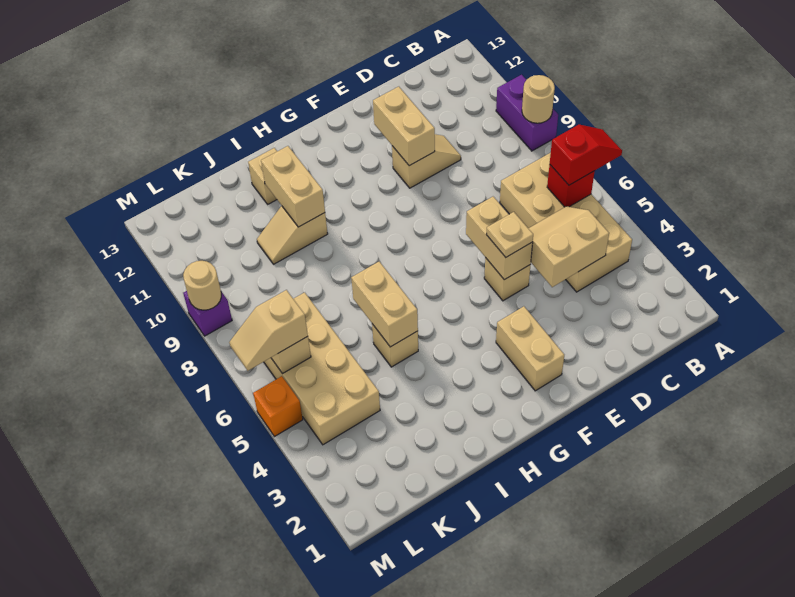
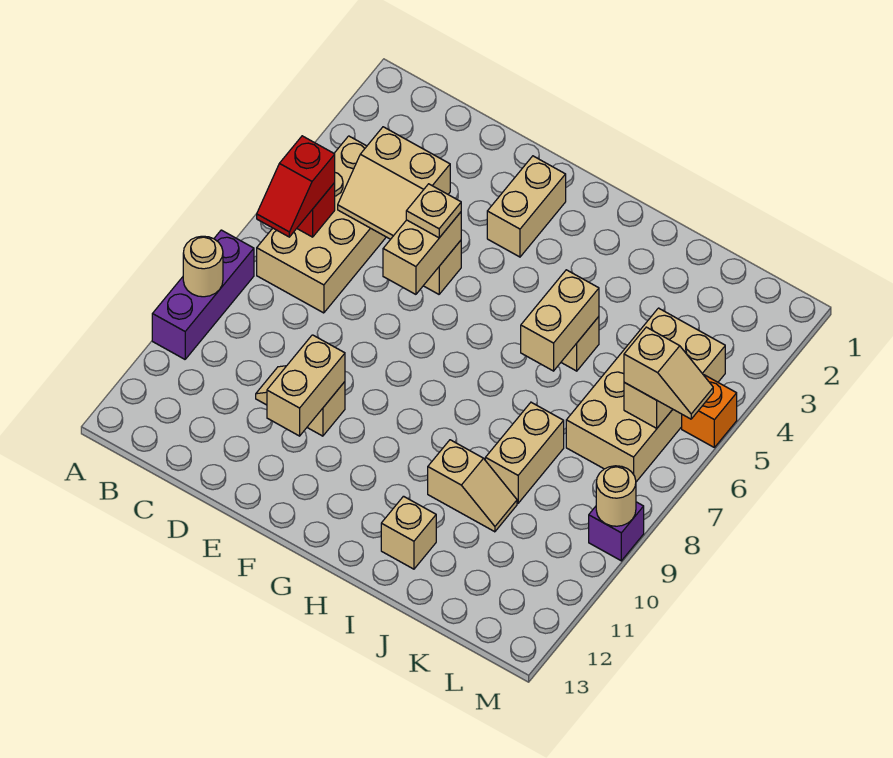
red 1x2 slope [550,125,622,185] -> red 1x2 slope turned to [257,136,335,237]
purple 1x2 brick [496,75,558,151] -> purple 1x3 brick [152,230,254,359]
tan 1x2 brick [261,146,325,227] -> tan 1x2 brick moved to [485,402,564,503]

